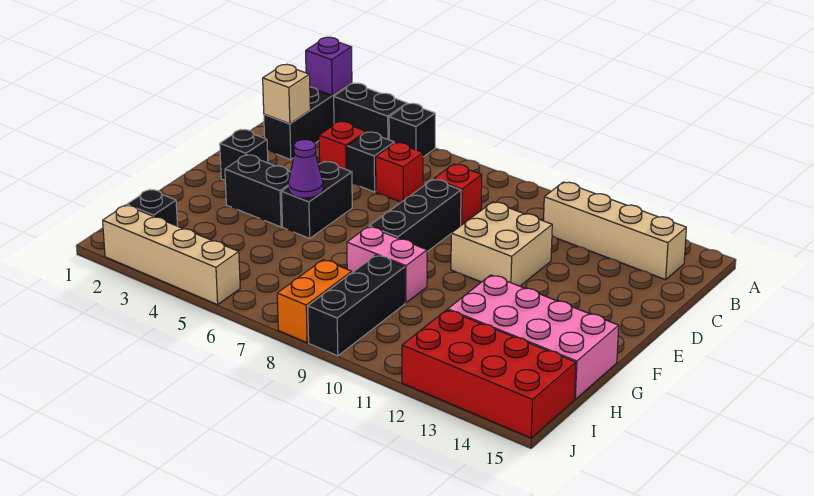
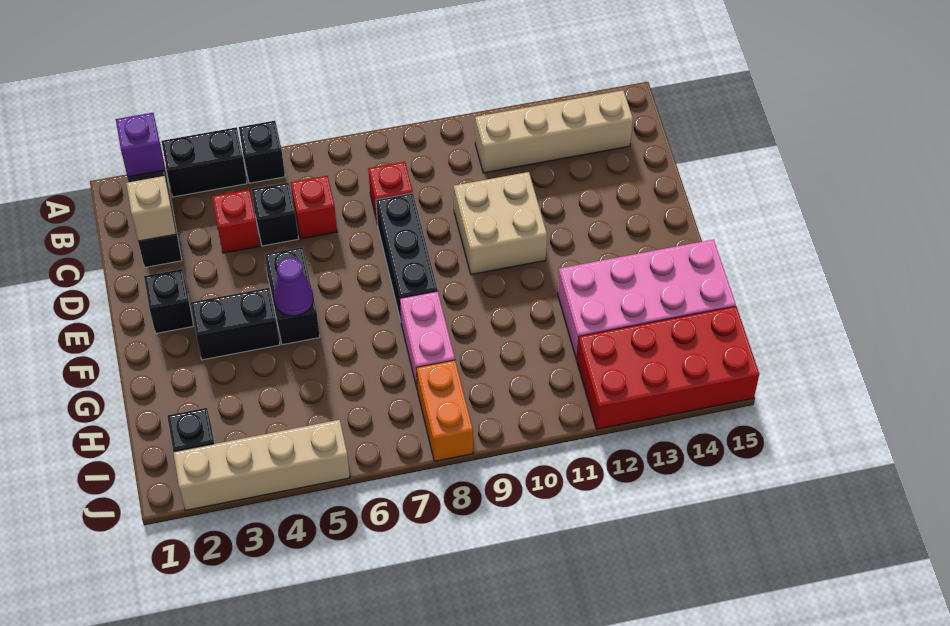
pink 1x2 brick [347,227,427,303] -> pink 1x2 brick turned to [400,291,455,388]
black 1x3 brick [308,255,405,356] -> none

